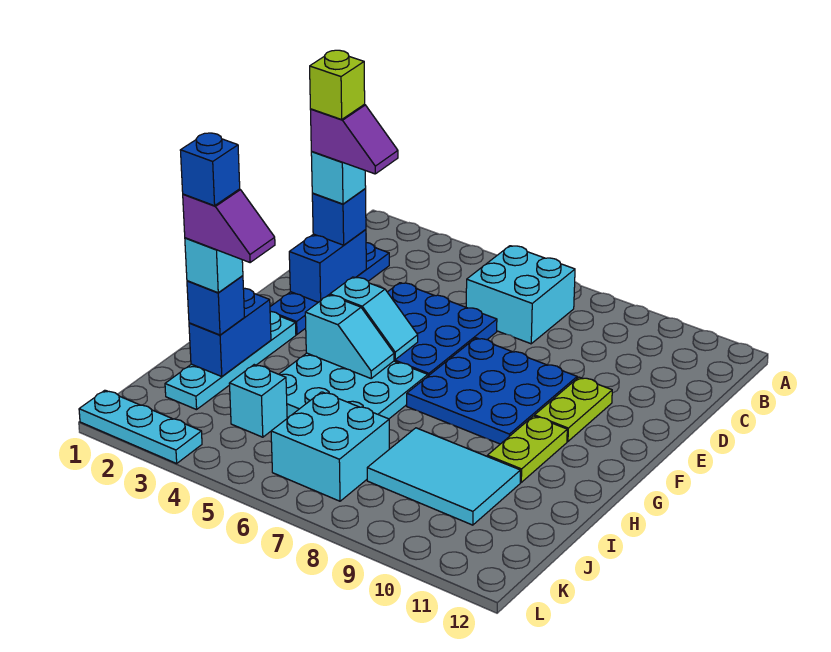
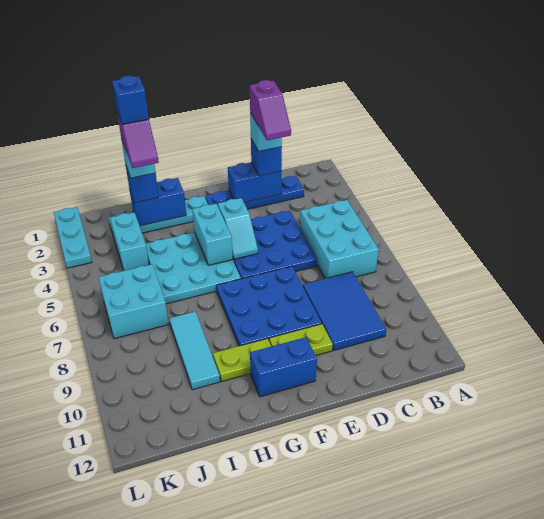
cyan 2x2 brick [466,246,575,344] -> cyan 2x3 brick [300,200,379,278]
none -> blue 2x3 tile [303,272,386,351]
lime 1x1 brick [310,50,365,119] -> none
none -> blue 1x2 brick [250,337,317,397]
cyan 1x2 slope [305,295,394,378] -> cyan 1x2 brick [192,204,233,265]
cyan 2x3 tile [367,428,521,525] -> cyan 1x3 tile [169,312,220,390]
cyan 1x1 brick [229,365,287,437] -> cyan 1x2 brick [110,212,149,271]

